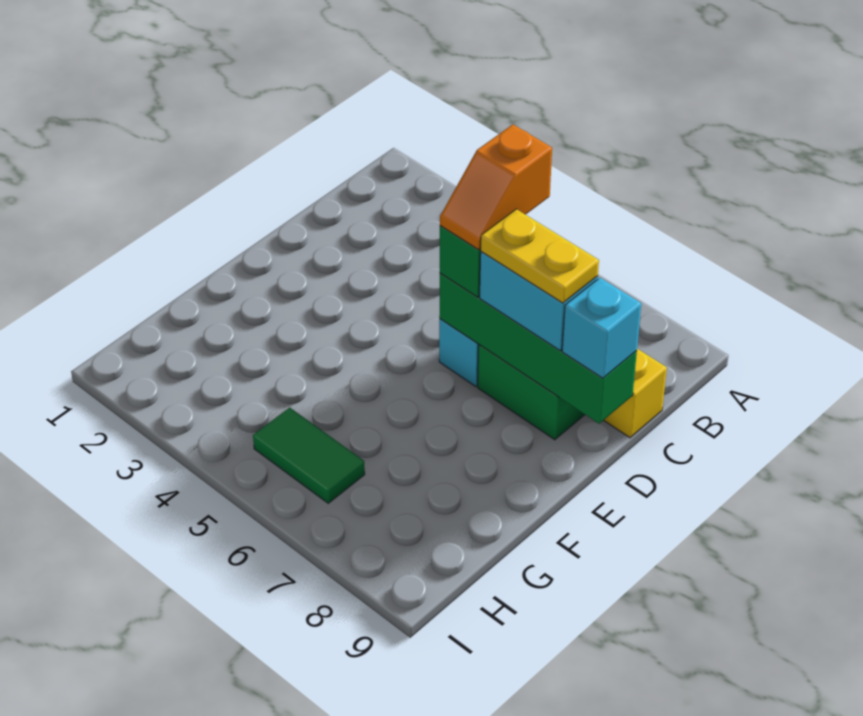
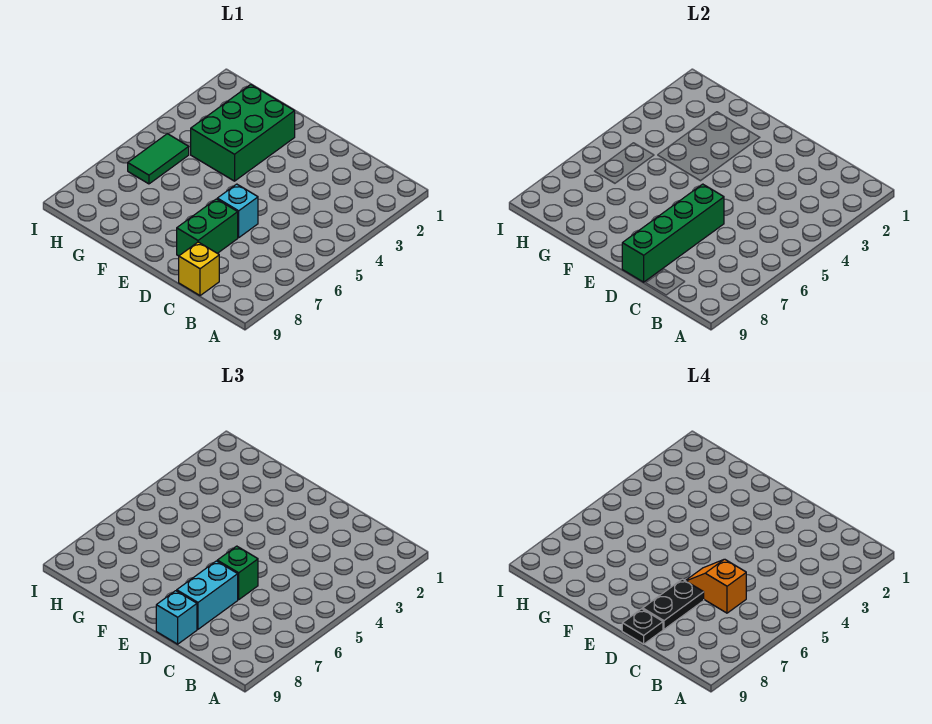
yellow 1x2 plate [481,209,599,303] -> black 1x2 plate [643,579,704,629]
none -> black 1x1 plate [622,609,663,644]
none -> green 2x3 brick [191,85,295,181]

